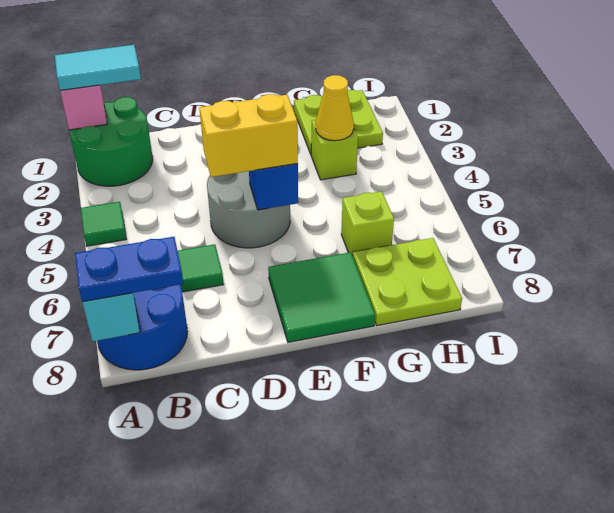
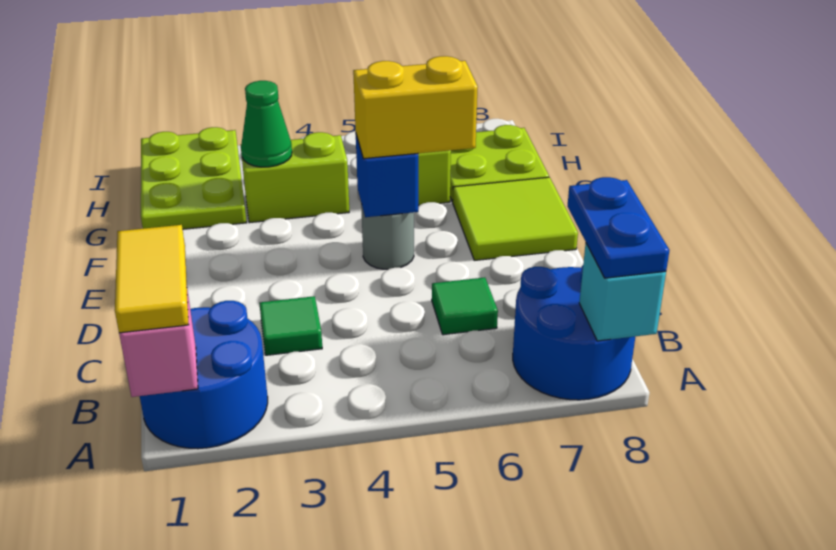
green 2x2 round brick [69,97,153,186] -> blue 2x2 round brick [140,301,268,449]
cyan 1x2 tile [55,45,141,90] -> yellow 1x2 tile [115,225,189,333]
green 1x1 tile [81,202,126,246] -> green 1x1 tile moved to [259,296,322,355]
grey 2x2 round brick [207,171,290,248] -> grey 1x1 round brick [361,204,414,269]
yellow 1x2 brick [199,94,298,177] -> yellow 1x2 brick turned to [353,56,478,159]
green 2x2 tile [268,252,375,342] -> lime 2x2 tile [453,177,578,260]
lime 2x2 plate [294,90,383,154] -> lime 2x3 plate [141,127,246,229]
lime 1x1 brick [311,120,358,180] -> lime 1x2 brick [241,132,349,223]
yellow 1x1 cone [316,75,354,141] -> green 1x1 cone [241,81,292,167]

